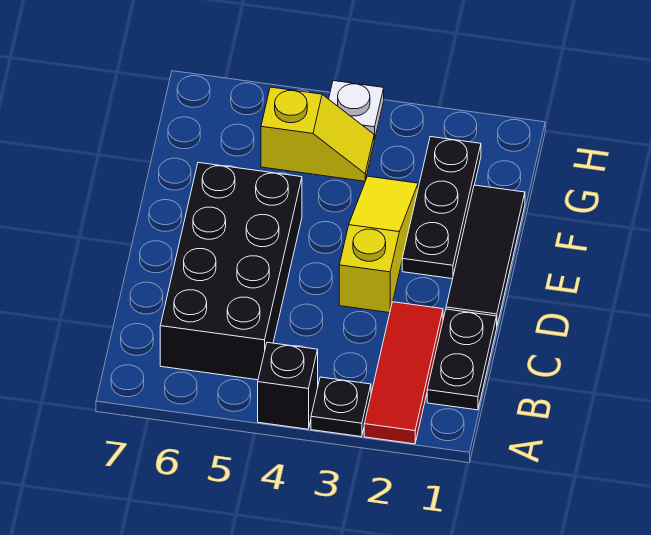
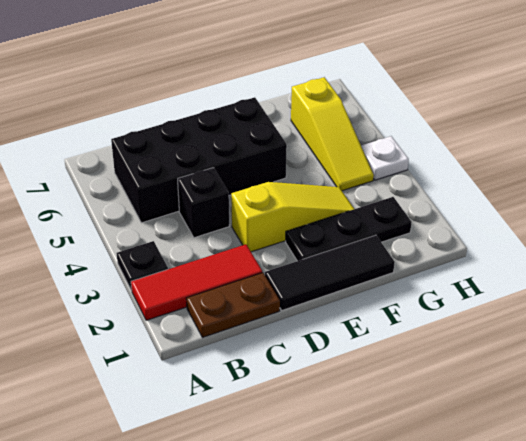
black 1x1 brick [258,342,318,429] -> black 1x1 brick moved to [178,168,229,238]
black 1x2 plate [427,309,497,410] -> brown 1x2 plate [186,273,280,337]
yellow 1x2 slope [261,87,374,181] -> yellow 1x3 slope [291,77,374,191]

